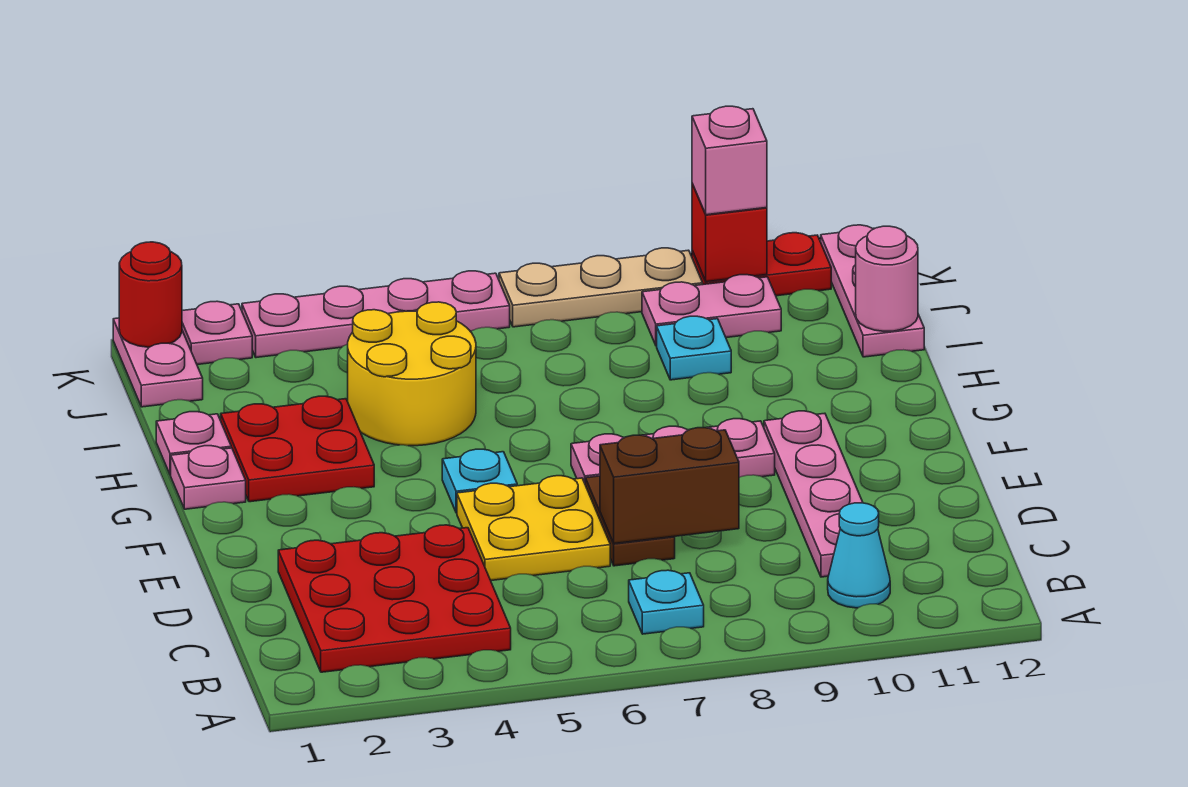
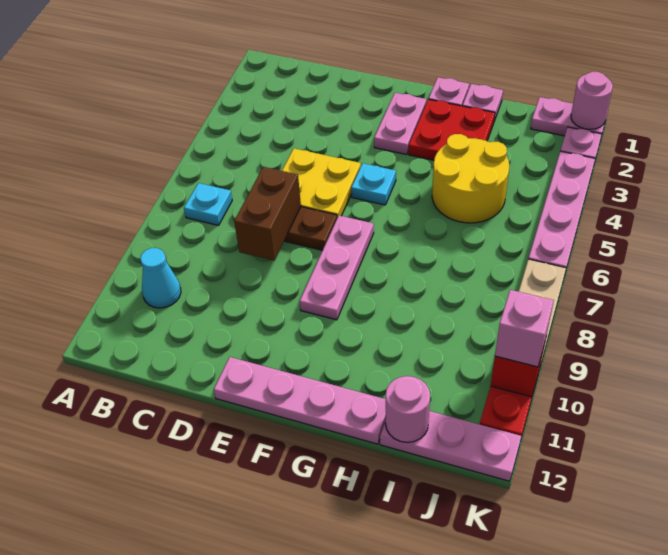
red 3x3 plate [278,525,511,672] -> none
pink 1x4 plate [764,411,863,577] -> pink 1x4 plate moved to [214,357,386,444]
cyan 1x1 plate [657,316,731,380] -> none
pink 1x2 plate [642,275,781,346] -> pink 1x2 plate moved to [374,93,427,155]
red 1x1 round brick [119,242,182,347] -> pink 1x1 round brick [571,72,613,129]

